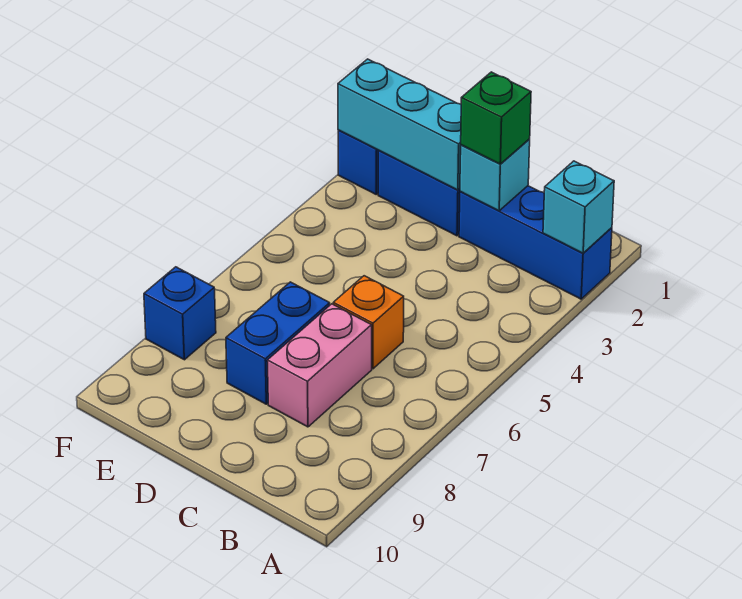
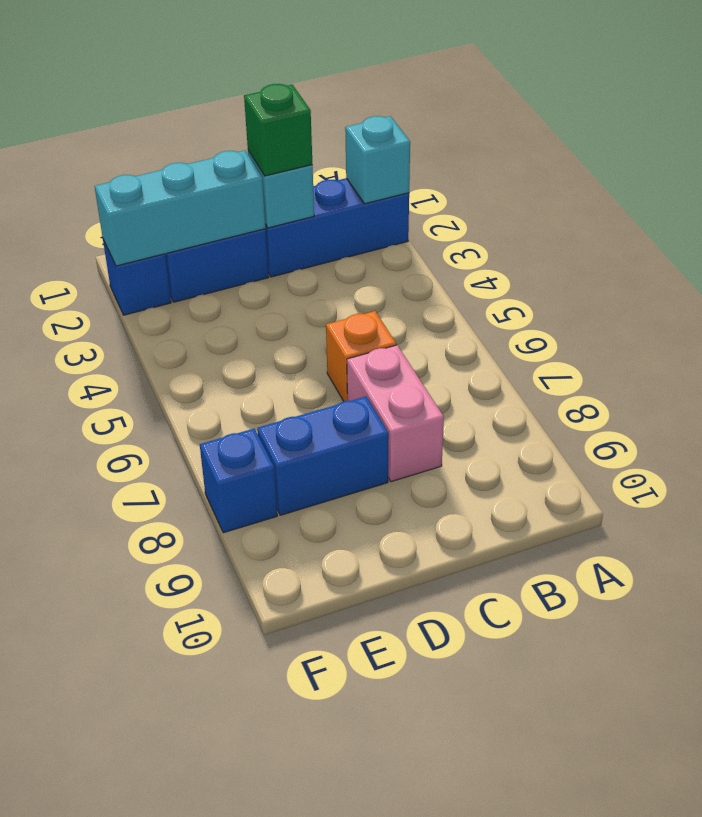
blue 1x2 brick [226,282,330,404] -> blue 1x2 brick turned to [257,397,389,515]

